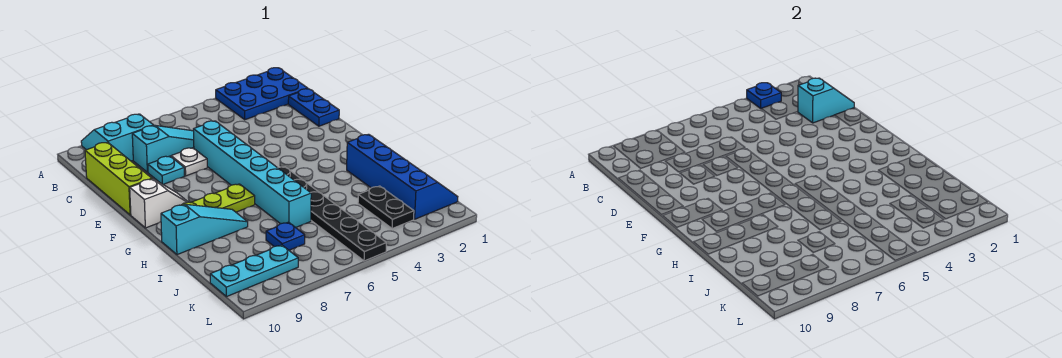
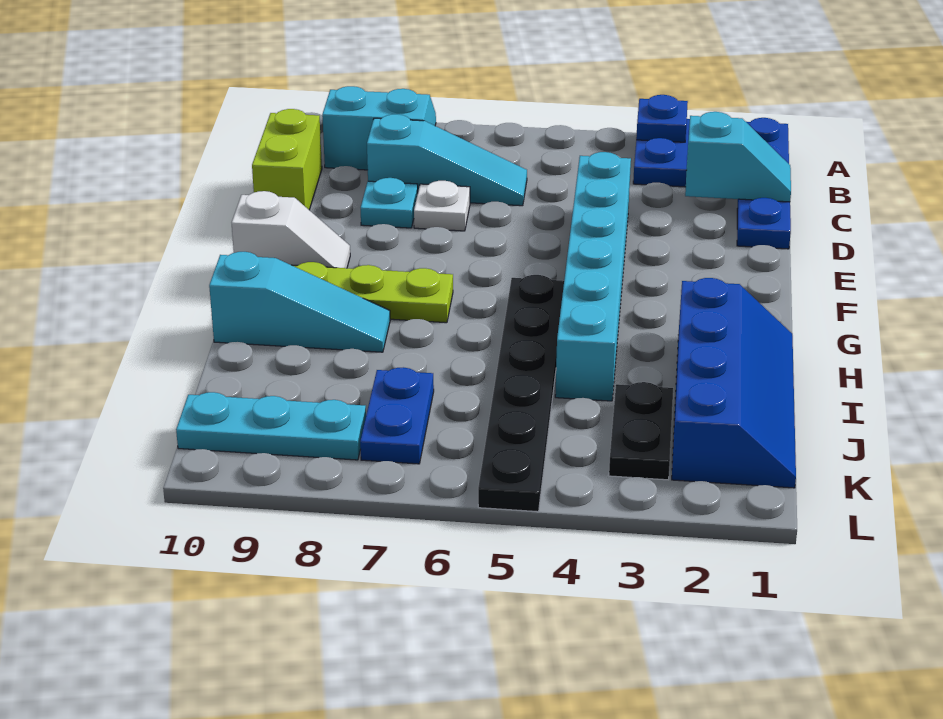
lime 1x3 brick [85,142,152,215] -> lime 1x2 brick [252,109,322,210]
cyan 1x6 brick [193,121,311,228] -> cyan 1x6 brick moved to [555,152,631,401]
blue 1x1 plate [266,222,305,250] -> blue 1x2 plate [360,367,434,464]

